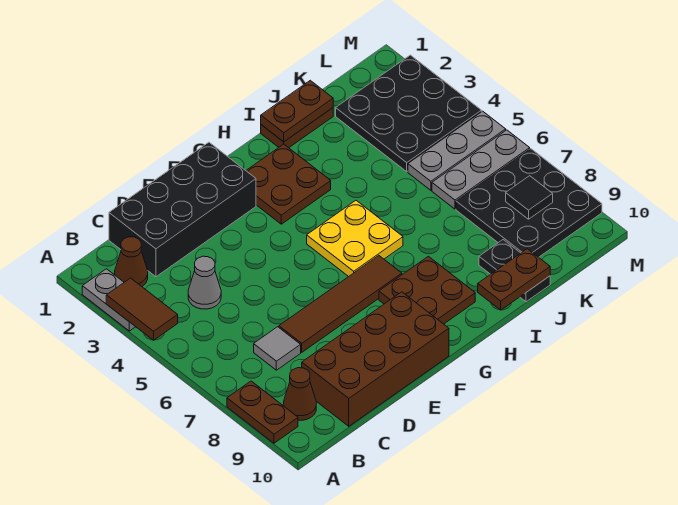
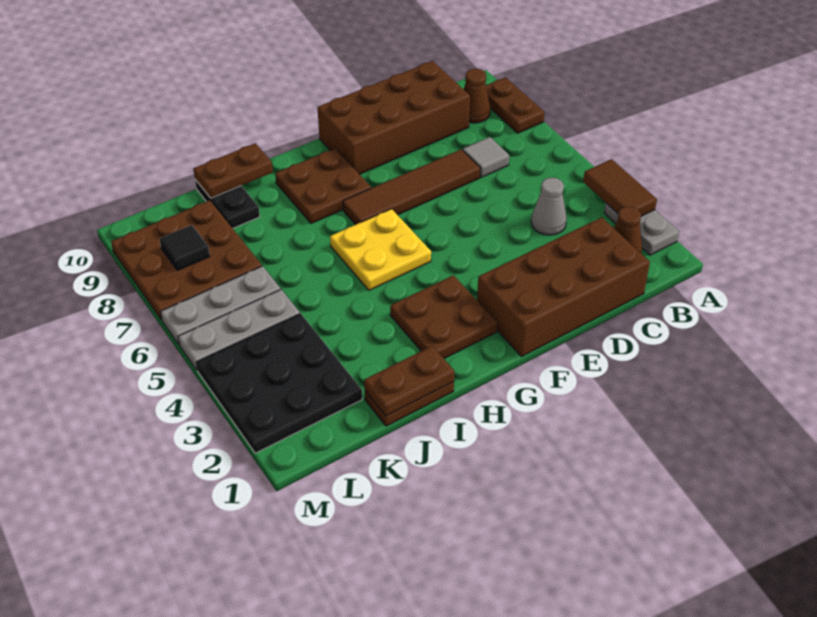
black 2x4 brick [109,142,256,277] -> brown 2x4 brick [477,217,650,357]
black 3x3 plate [456,149,602,257] -> brown 3x3 plate [111,200,262,320]

